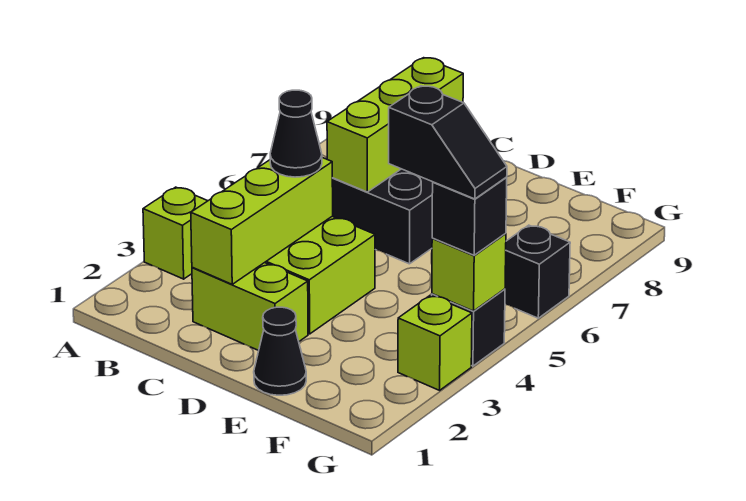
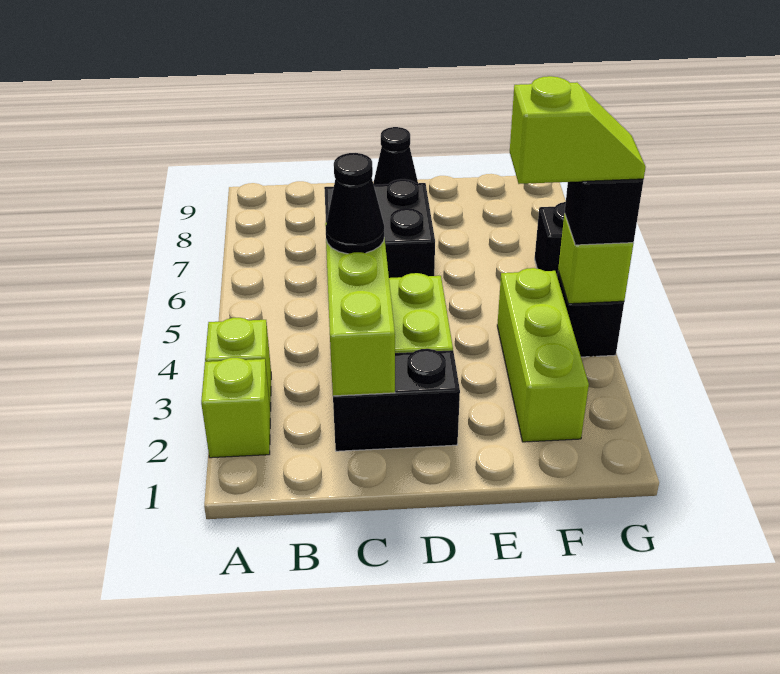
lime 1x2 brick [192,263,308,351] -> black 1x2 brick [333,349,460,451]
lime 1x3 brick [327,58,463,192] -> lime 1x3 brick moved to [497,268,589,442]
black 1x1 cone [254,307,306,395] -> black 1x1 cone moved to [373,127,418,185]
black 1x2 slope [389,86,507,199] -> lime 1x2 slope [510,76,646,184]
lime 1x1 brick [398,295,472,390] -> lime 1x1 brick moved to [201,358,270,458]

